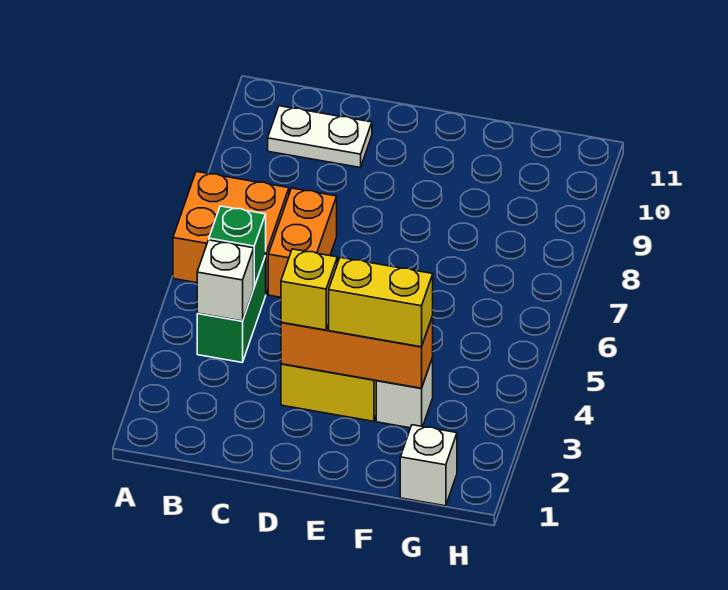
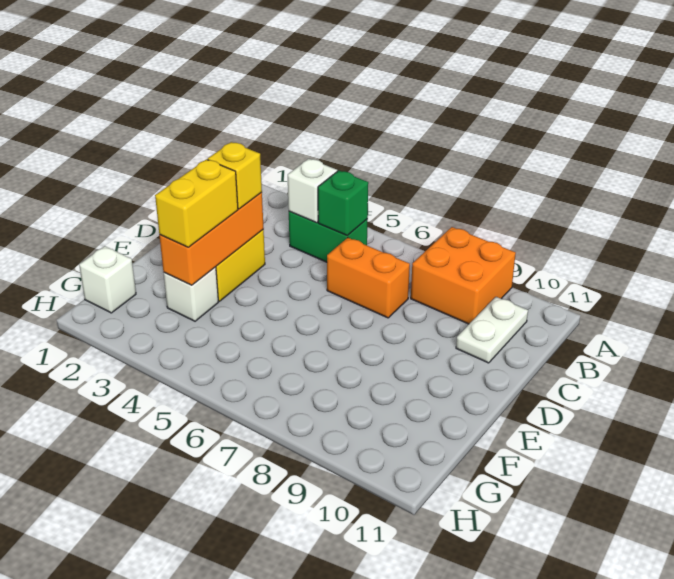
orange 2x2 brick [173,171,289,294] -> orange 2x2 brick moved to [411,227,516,324]

